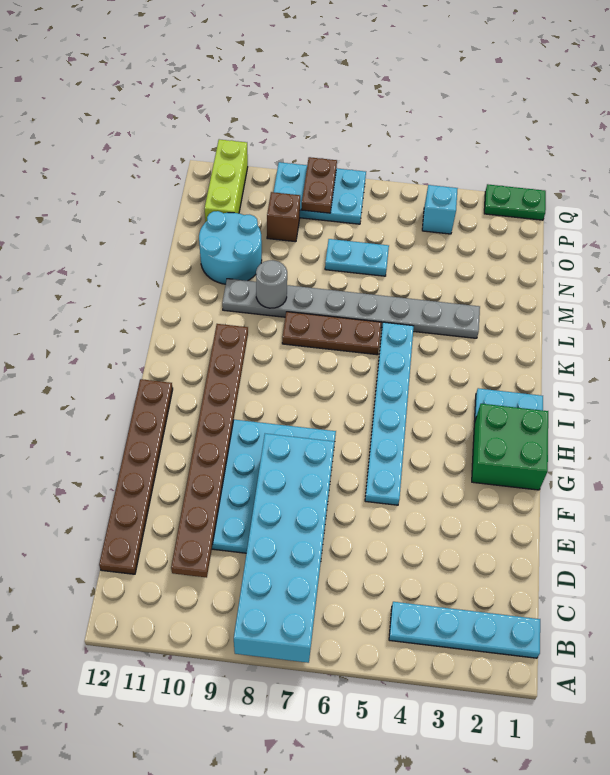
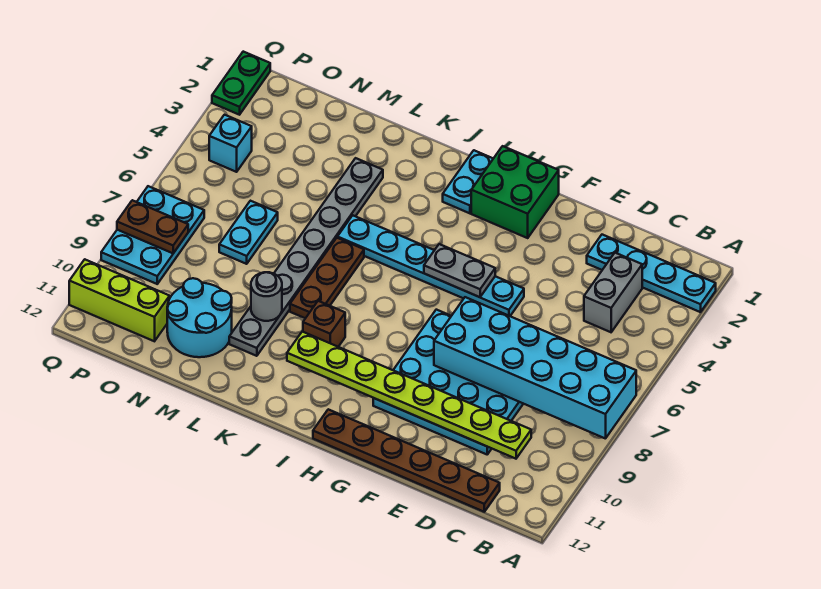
cyan 1x4 plate [389,602,540,658] -> cyan 1x4 plate turned to [587,235,716,312]
none -> grey 1x2 brick [584,253,642,332]
brown 1x8 plate [171,324,248,578] -> lime 1x8 plate [287,332,531,459]
none -> grey 1x2 plate [424,244,495,297]
brown 1x1 brick [267,192,300,242] -> brown 1x1 brick moved to [303,301,345,347]

